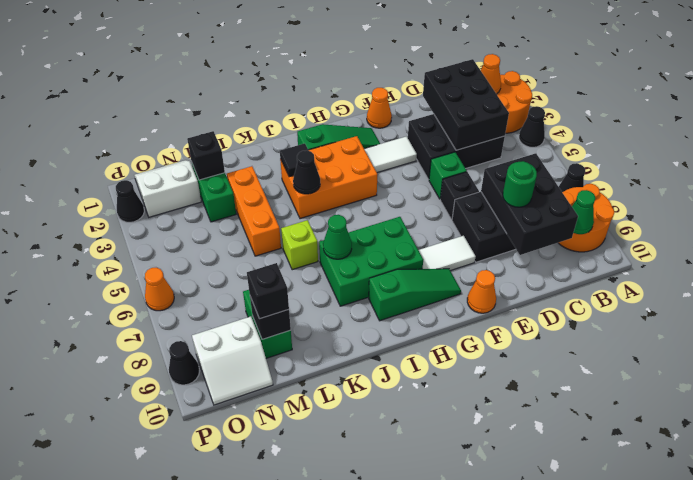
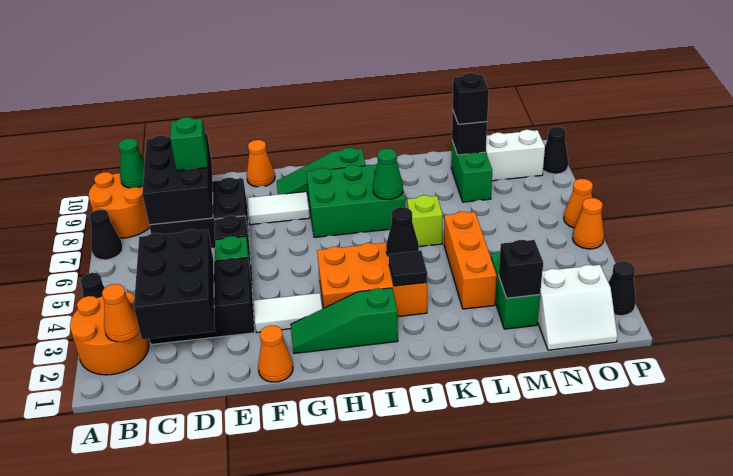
green 1x1 round brick [503,161,537,207] -> green 1x1 brick [170,117,207,171]
none -> orange 1x1 cone [573,198,604,249]

